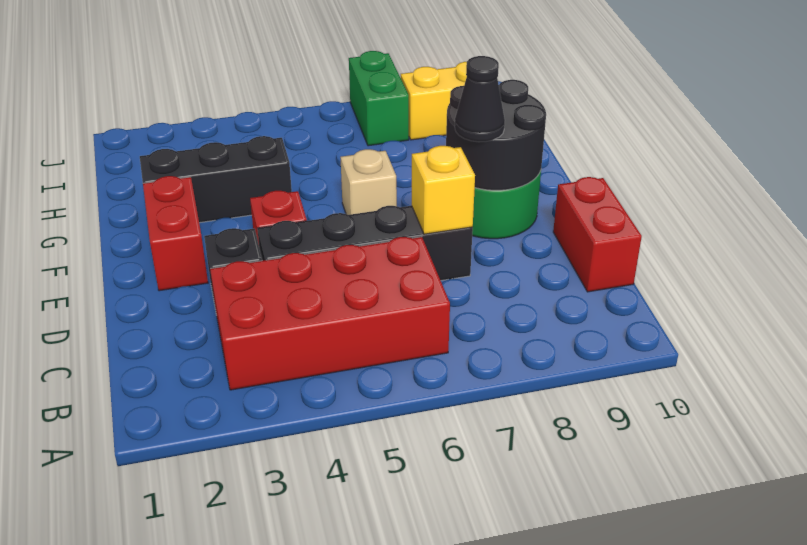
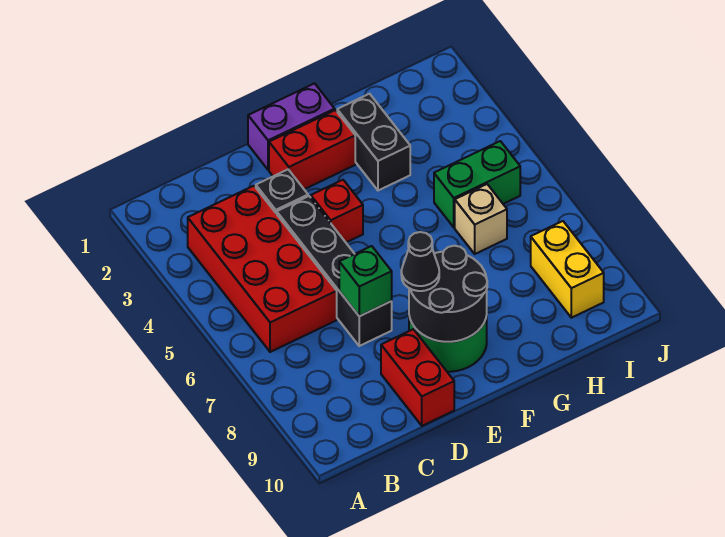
red 1x2 brick [553,177,642,292] -> red 1x2 brick turned to [381,329,454,426]
yellow 1x1 brick [412,146,475,234] -> green 1x1 brick [339,246,392,316]
none -> purple 1x2 brick [248,83,335,170]
tan 1x1 brick [340,149,397,215] -> tan 1x1 brick moved to [455,184,507,254]
black 1x3 brick [140,136,292,223] -> black 1x2 brick [337,94,410,190]
green 1x2 brick [349,51,409,146] -> green 1x2 brick moved to [434,141,520,227]

